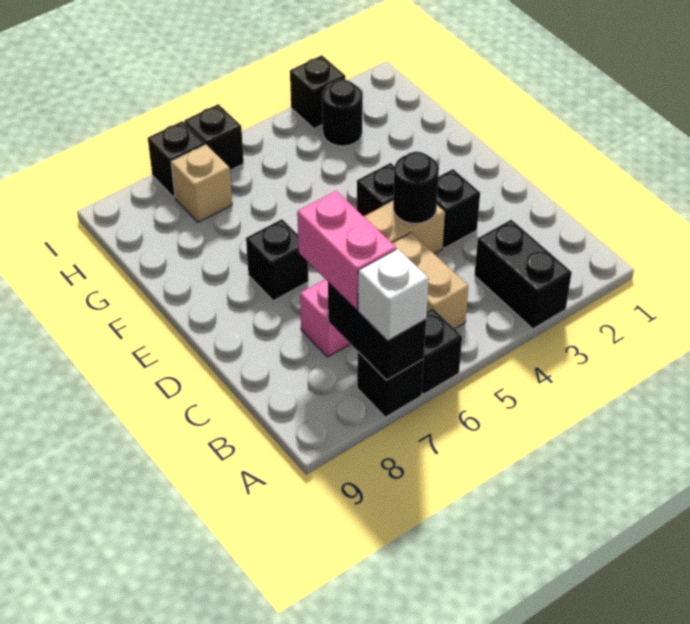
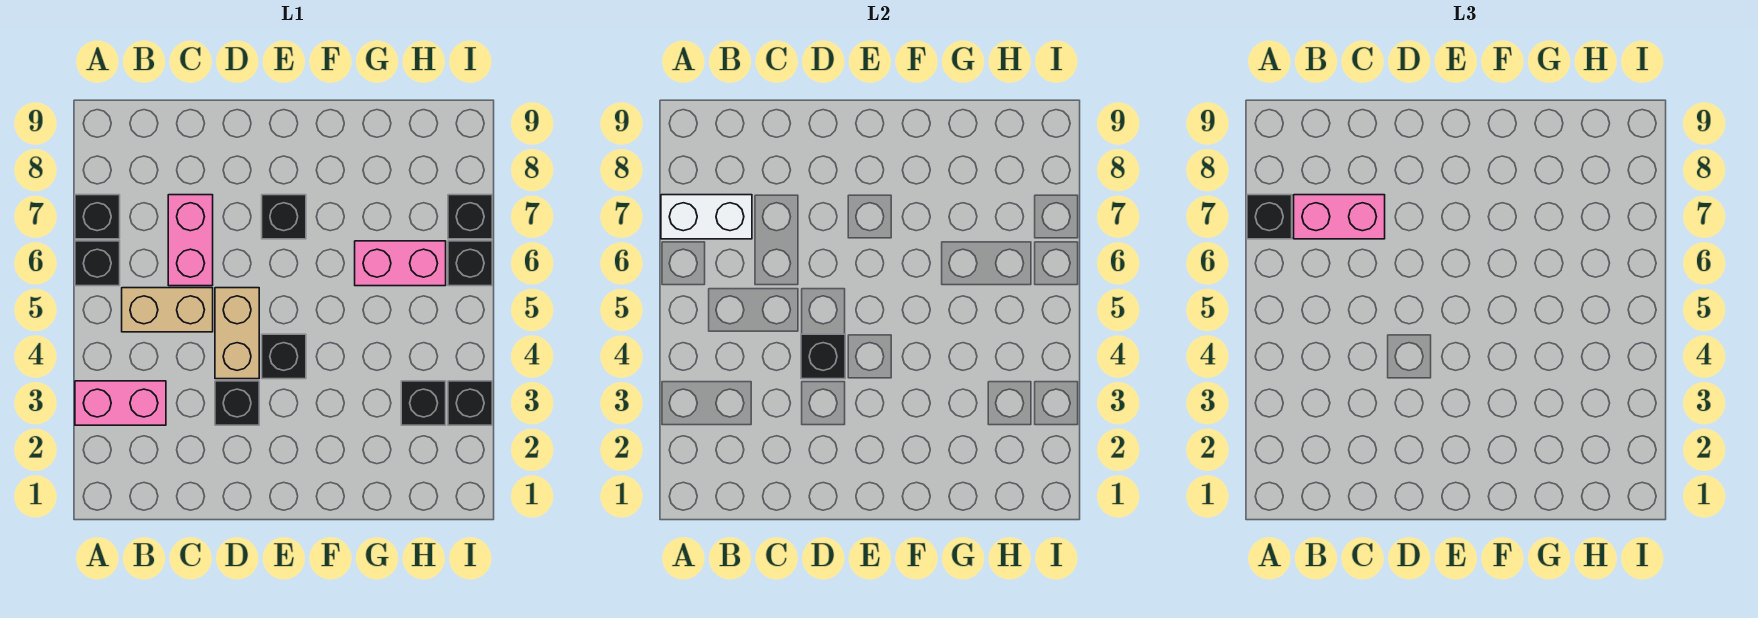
black 1x2 brick [474,220,572,329] -> pink 1x2 brick [75,381,166,425]
black 1x2 brick [328,282,426,380] -> white 1x2 brick [661,195,752,239]
white 1x1 brick [358,249,429,341] -> black 1x1 brick [1247,195,1292,239]
black 1x1 round brick [393,152,439,224] -> black 1x1 brick [801,334,845,379]
none -> pink 1x2 brick [355,241,446,286]
black 1x1 round brick [322,80,363,146] -> black 1x1 brick [401,381,446,425]
tan 1x1 brick [171,145,232,222] -> none

